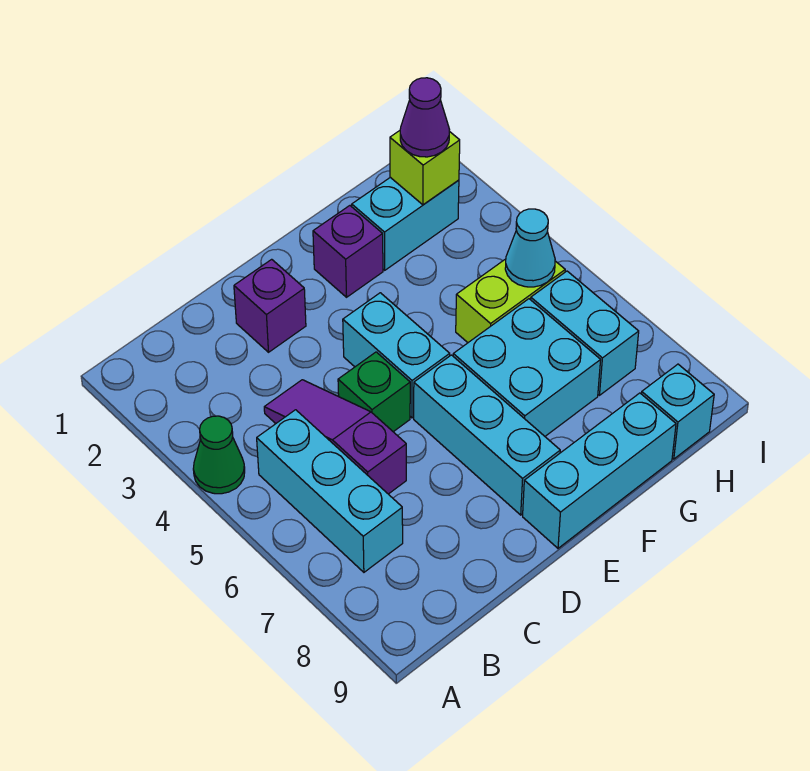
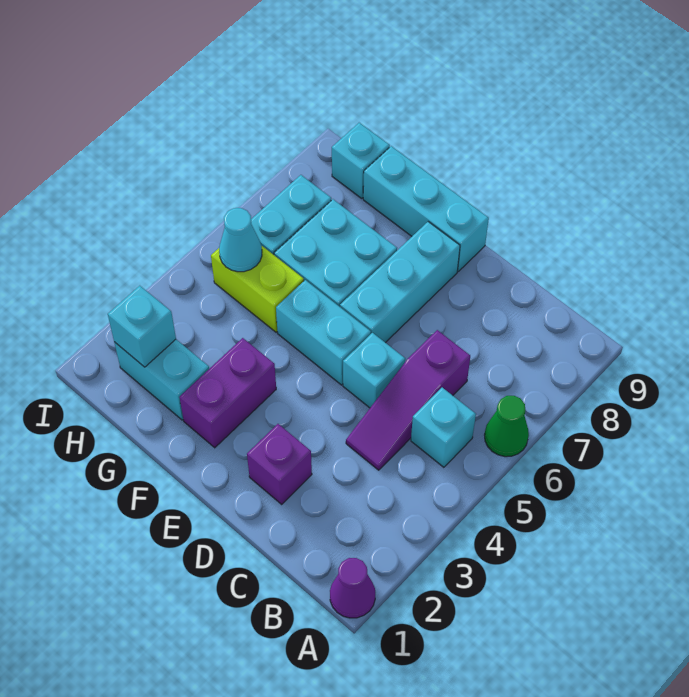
green 1x1 cone [193,416,245,494] -> green 1x1 cone moved to [485,396,529,457]
cyan 1x3 brick [257,410,403,572] -> cyan 1x1 brick [411,388,476,467]
green 1x1 brick [338,352,410,432] -> cyan 1x1 brick [343,333,405,408]
cyan 1x2 brick [343,293,450,418] -> cyan 1x2 brick turned to [276,280,371,385]
purple 1x1 brick [313,206,383,297] -> purple 1x2 brick [179,338,276,448]
lime 1x1 brick [390,131,460,205] -> cyan 1x1 brick [108,286,176,367]
purple 1x1 cone [400,78,450,157] -> purple 1x1 cone moved to [330,558,375,618]

